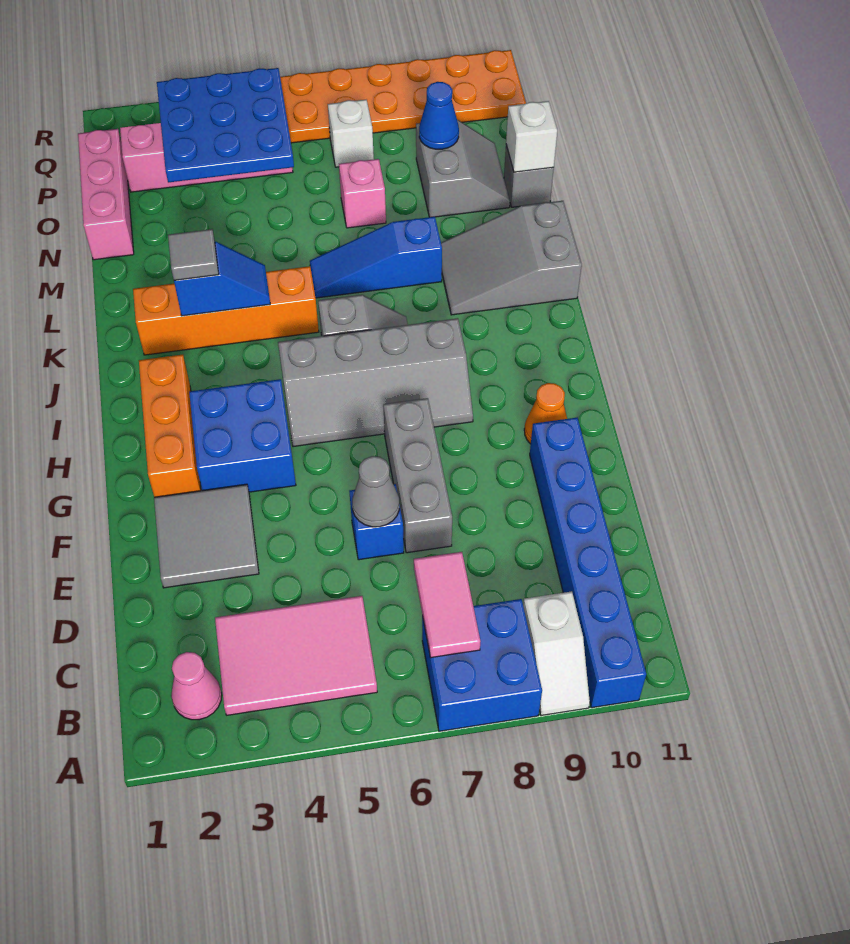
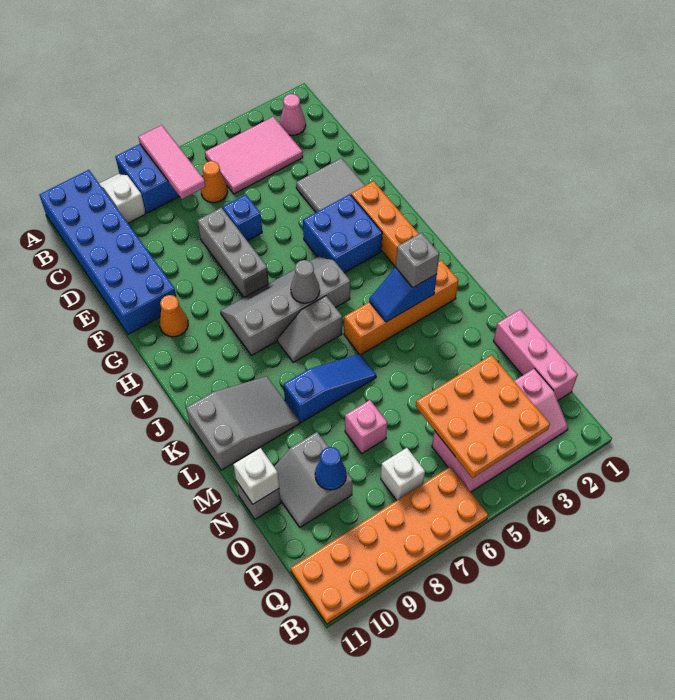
blue 1x6 brick [530,418,646,708] -> blue 2x6 brick [40,170,176,334]
pink 1x2 tile [414,552,481,658] -> pink 1x3 tile [139,125,206,199]
none -> orange 1x1 cone [201,161,228,203]
grey 1x1 cone [352,456,399,527] -> grey 1x1 cone moved to [291,260,320,303]
grey 1x1 tile [168,229,219,280] -> grey 1x1 brick [396,233,439,288]
blue 3x3 plate [157,68,294,183] -> orange 3x3 plate [416,355,550,478]

